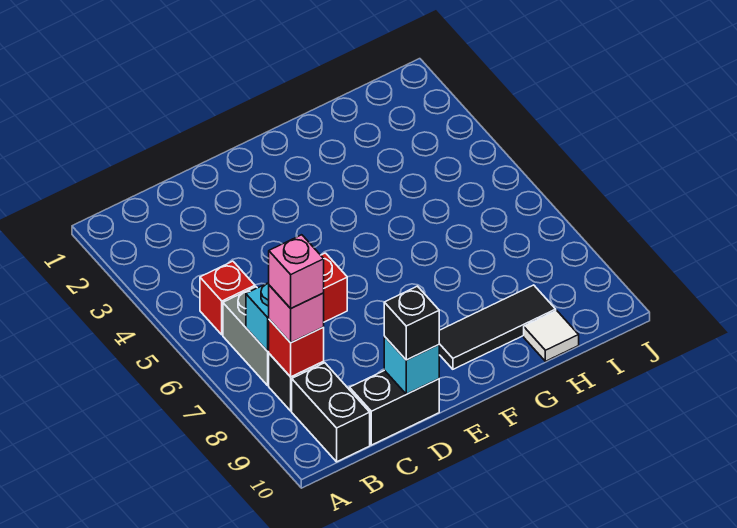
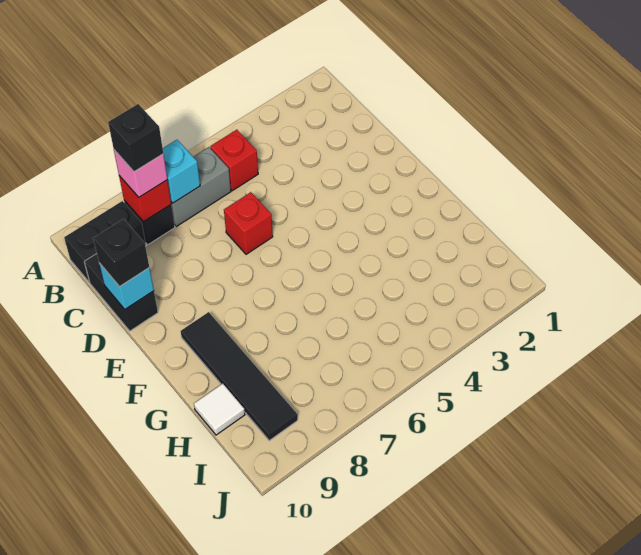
pink 1x1 brick [269,235,324,308] -> black 1x1 brick [108,104,163,172]
black 1x3 tile [439,285,556,369] -> black 1x4 tile [181,312,298,440]

